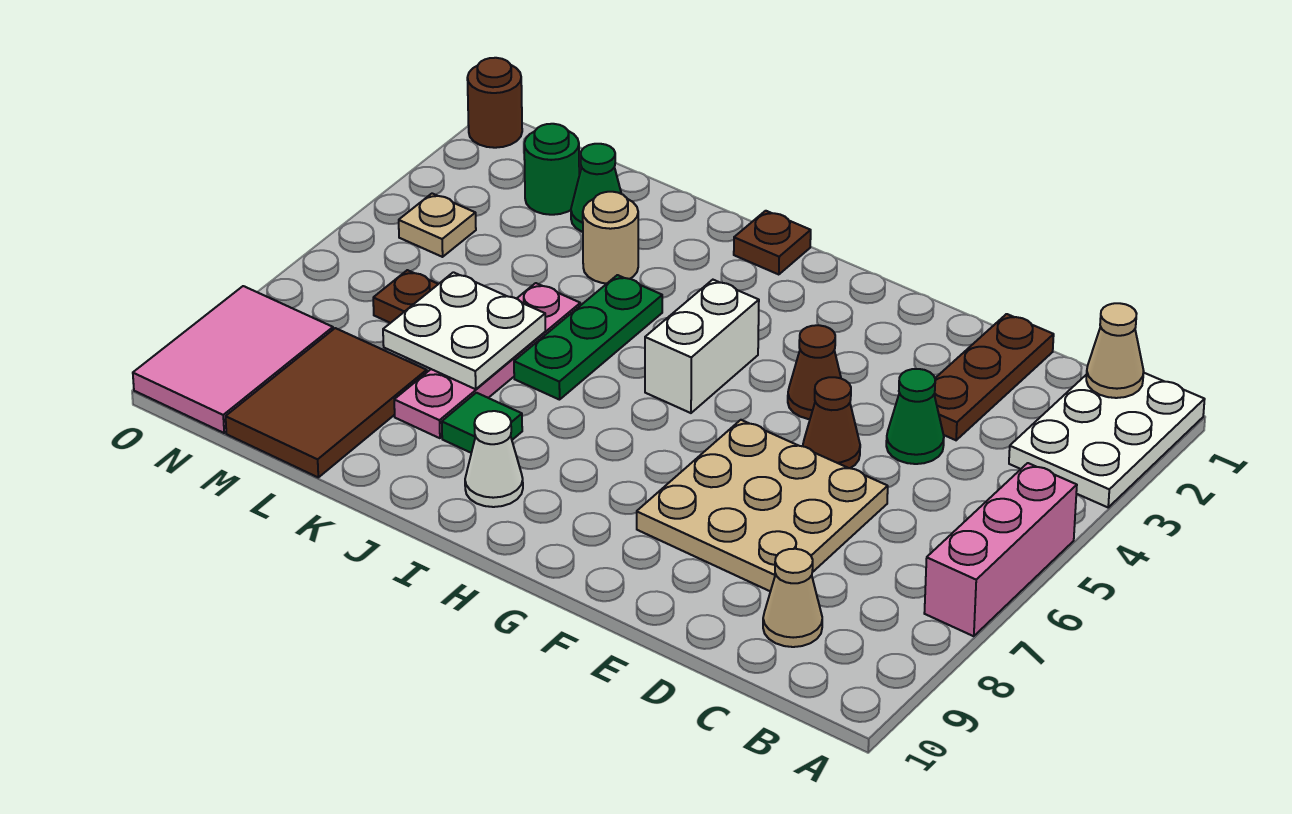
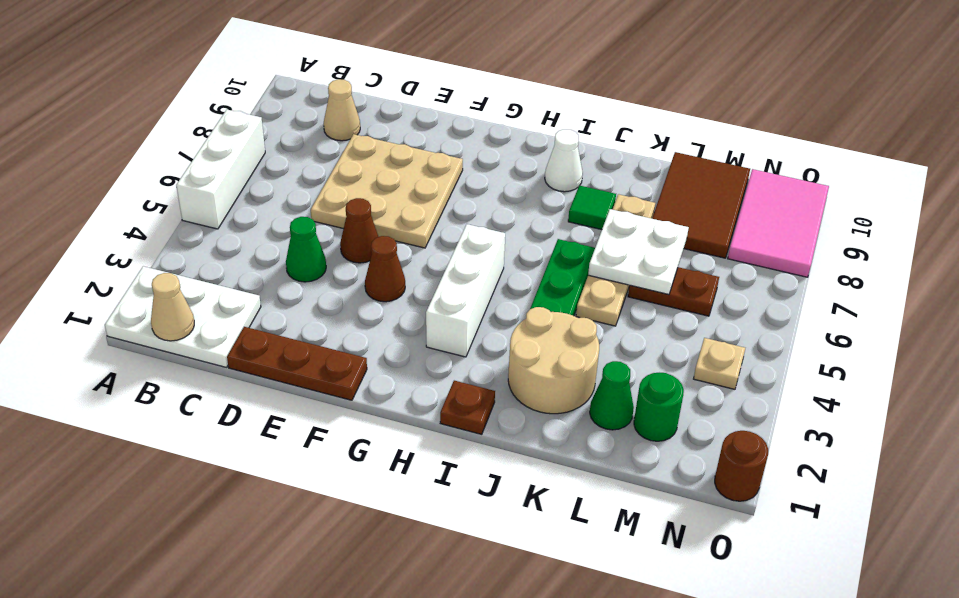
white 2x3 plate [1009,373,1205,507] -> white 2x3 plate turned to [105,266,261,367]
pink 1x3 brick [924,463,1077,636] -> white 1x3 brick [176,110,265,229]
brown 1x3 plate [934,314,1054,440] -> brown 1x3 plate turned to [227,327,367,400]
white 1x2 brick [645,280,759,413] -> white 1x3 brick [426,224,505,357]
tan 1x1 round brick [583,192,638,283] -> tan 2x2 round brick [508,307,599,414]
pink 1x4 plate [394,283,580,438] -> tan 1x4 plate [576,194,655,326]

